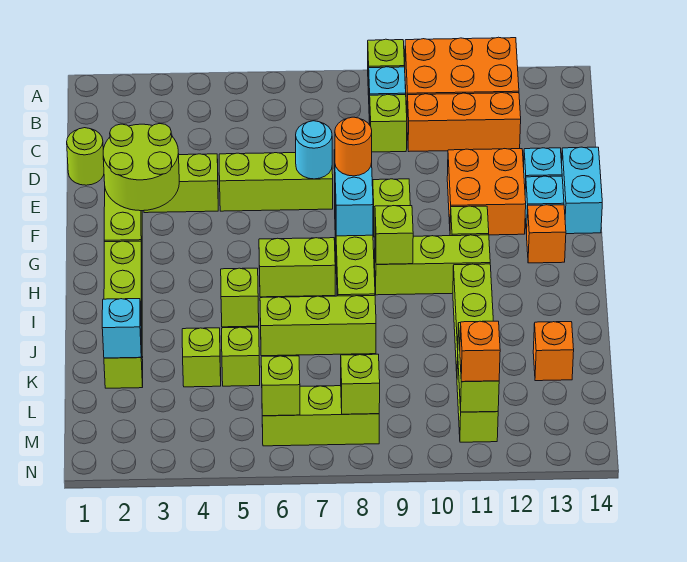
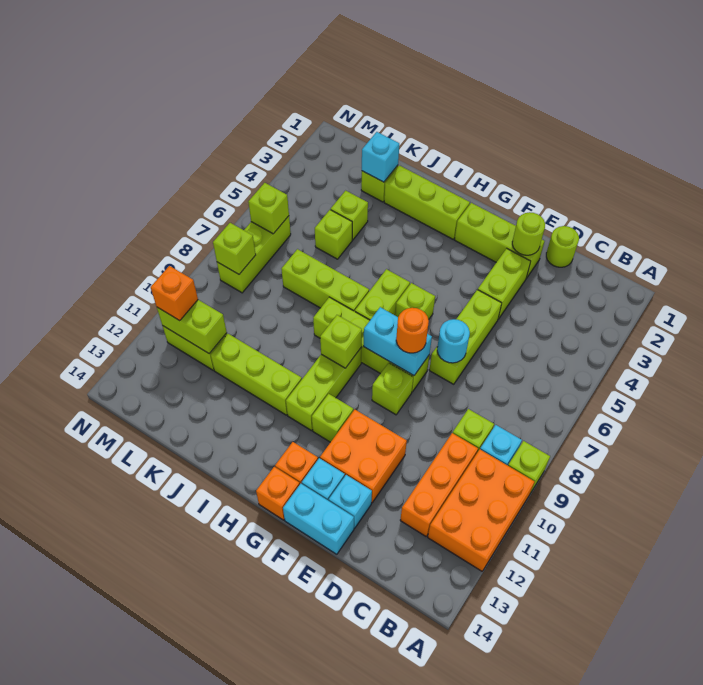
lime 2x2 round brick [103,124,179,211] -> lime 1x1 round brick [512,212,545,255]
lime 1x1 brick [221,268,259,327] -> lime 1x1 brick moved to [395,283,435,320]
lime 1x3 brick [260,295,376,356] -> lime 1x3 brick turned to [282,249,369,312]
orange 1x1 brick [533,322,574,381] -> orange 1x1 brick moved to [256,467,300,520]

